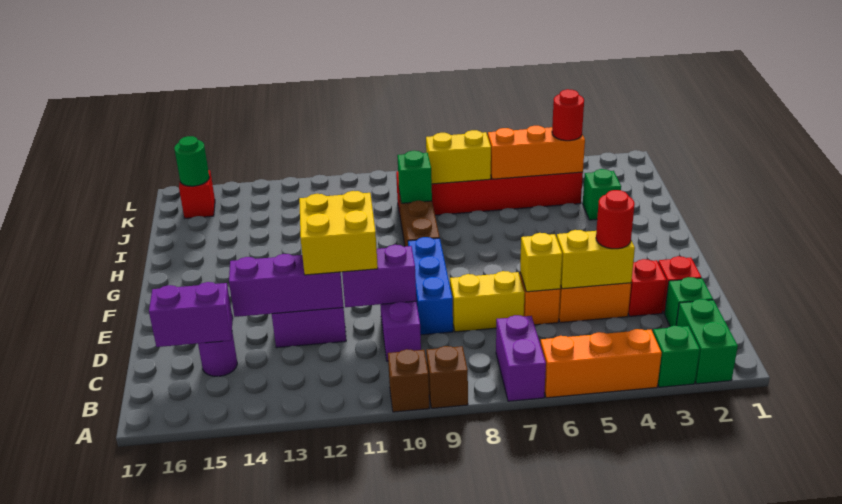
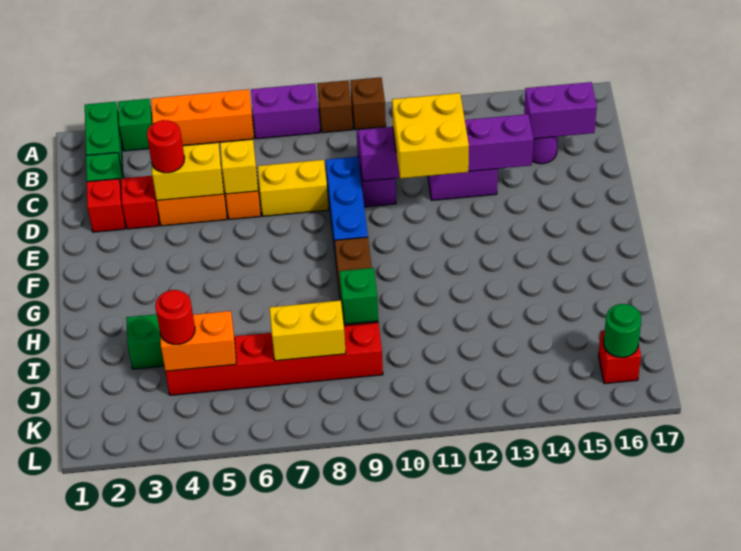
purple 1x2 brick [496,315,546,401] -> purple 1x2 brick turned to [251,83,320,139]
orange 1x3 brick [488,126,585,179] -> orange 1x2 brick [160,311,236,371]

